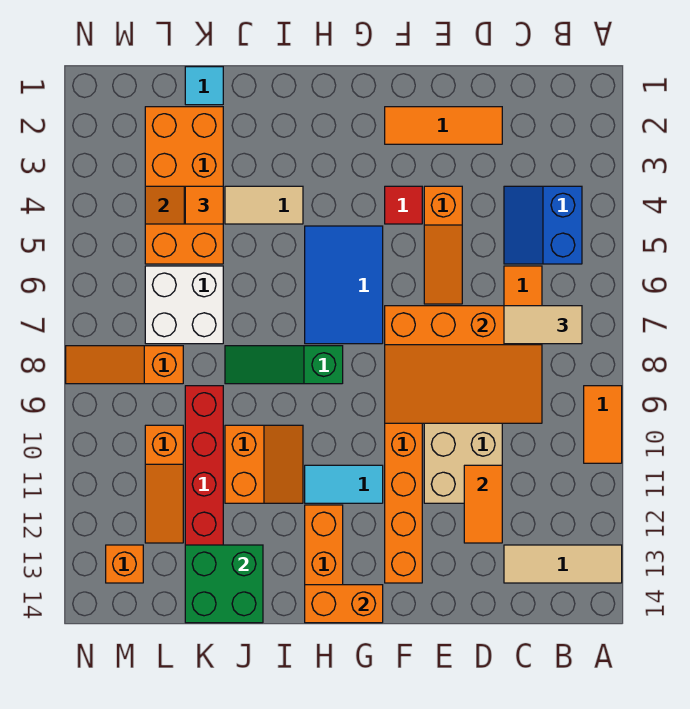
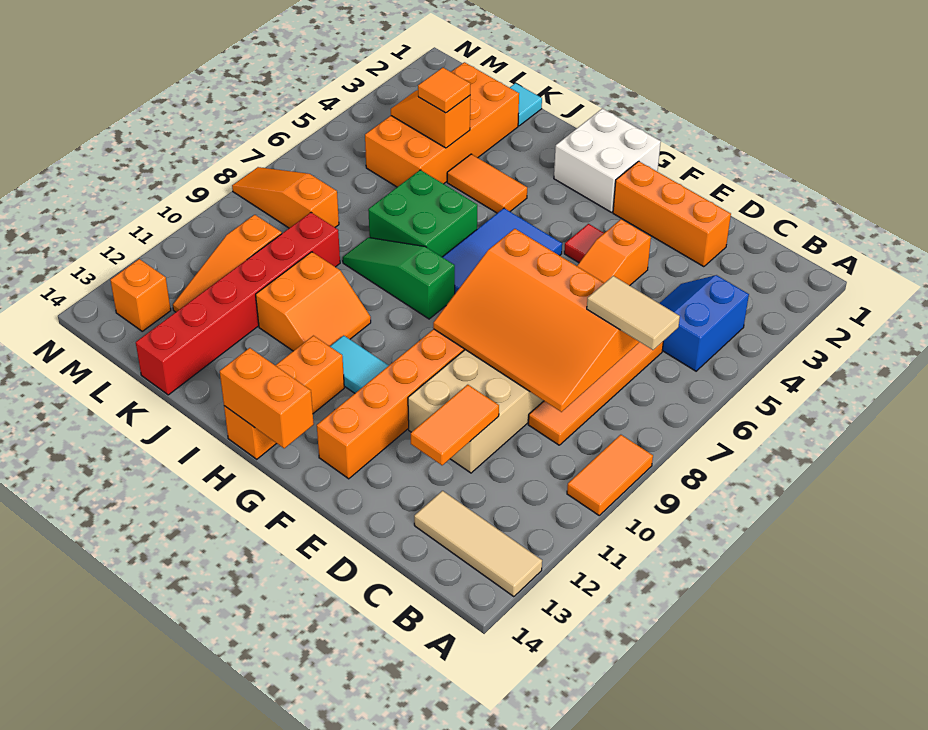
orange 1x3 tile [385,107,502,144] -> orange 1x3 brick [613,161,731,267]
tan 1x2 tile [225,186,303,224] -> orange 1x2 tile [447,154,527,213]
green 2x2 brick [185,545,263,623] -> green 2x2 brick moved to [368,170,477,257]
white 2x2 brick [145,266,223,344] -> white 2x2 brick moved to [554,109,661,212]

